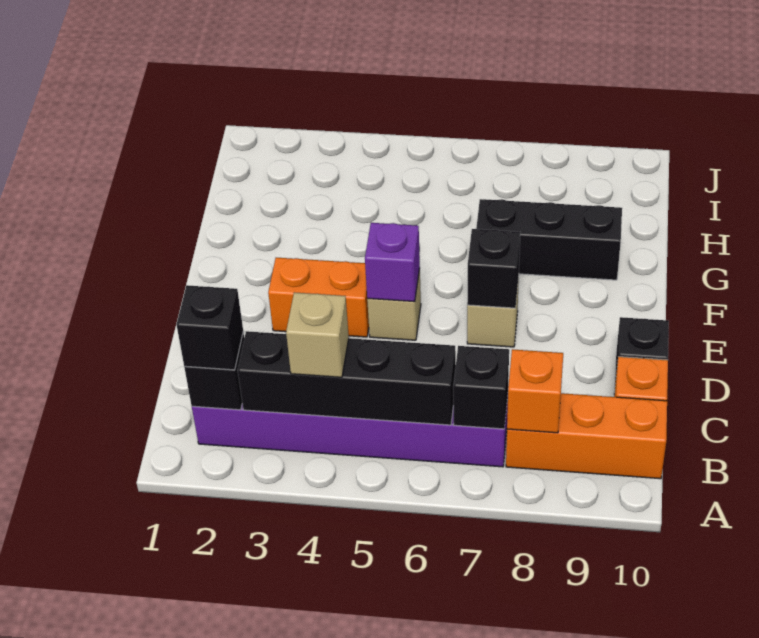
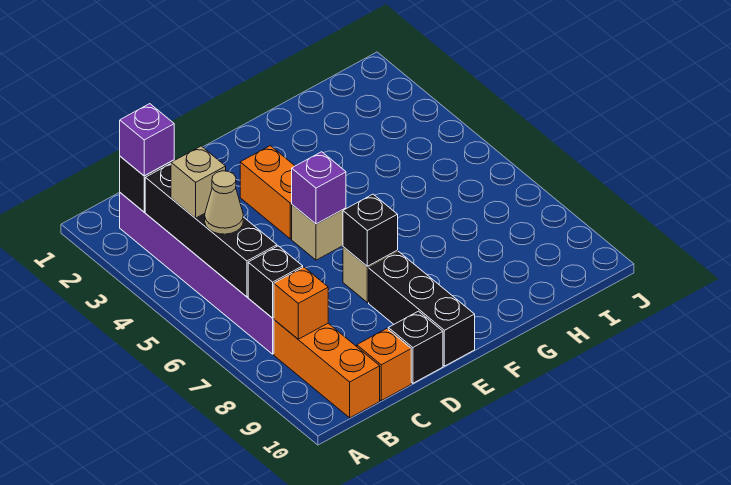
black 1x1 brick [176,285,243,370] -> purple 1x1 brick [120,104,174,176]
none -> tan 1x1 cone [205,171,243,234]
black 1x3 brick [476,199,622,280] -> black 1x3 brick moved to [369,252,475,366]

